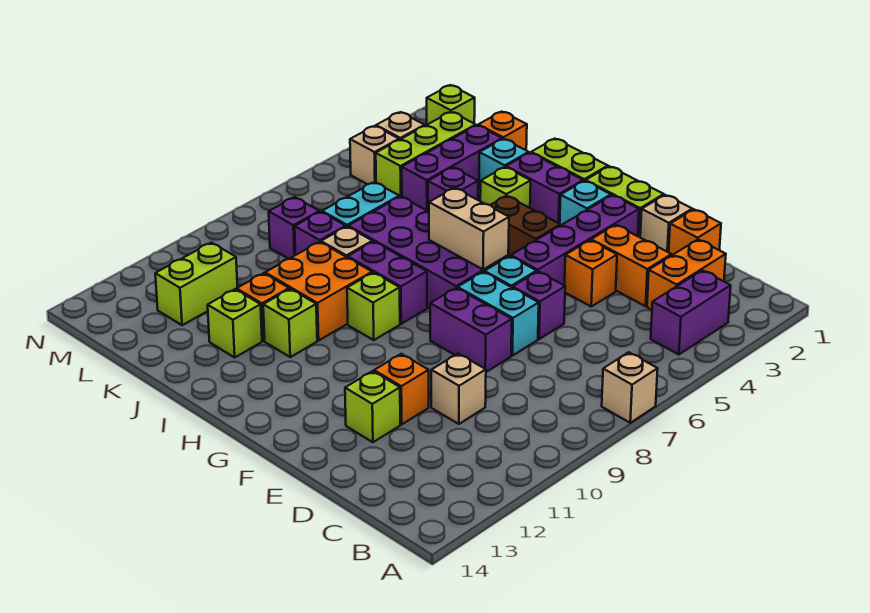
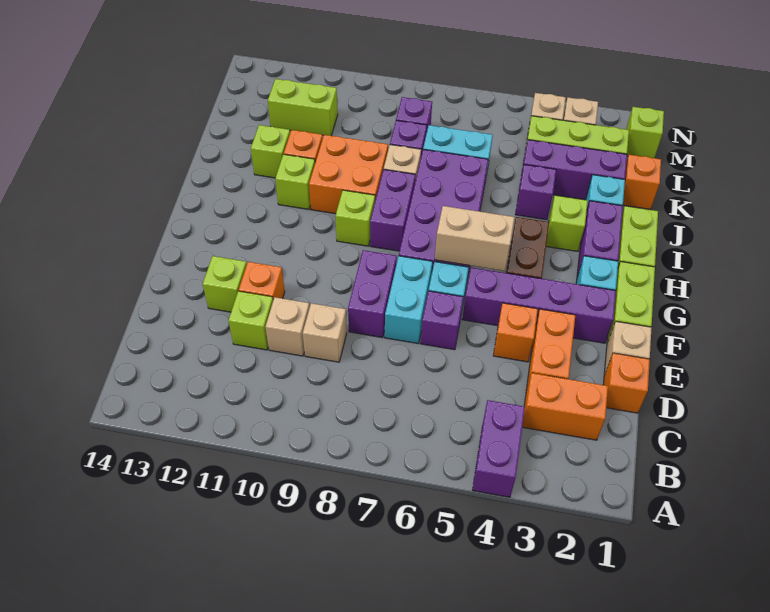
tan 1x1 brick [602,352,658,423] -> tan 1x1 brick moved to [303,303,347,362]
purple 1x2 brick [651,270,731,355] -> purple 1x2 brick turned to [473,400,525,497]
none -> lime 1x1 brick [228,291,273,350]
tan 1x2 brick [429,188,509,270] -> tan 1x2 brick turned to [435,206,514,271]

